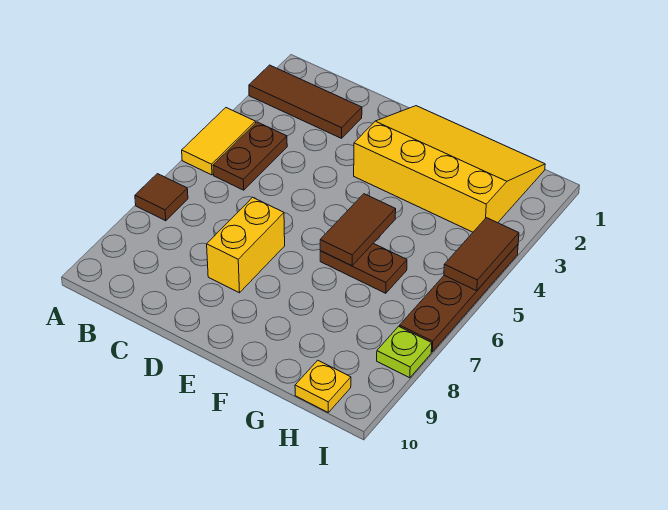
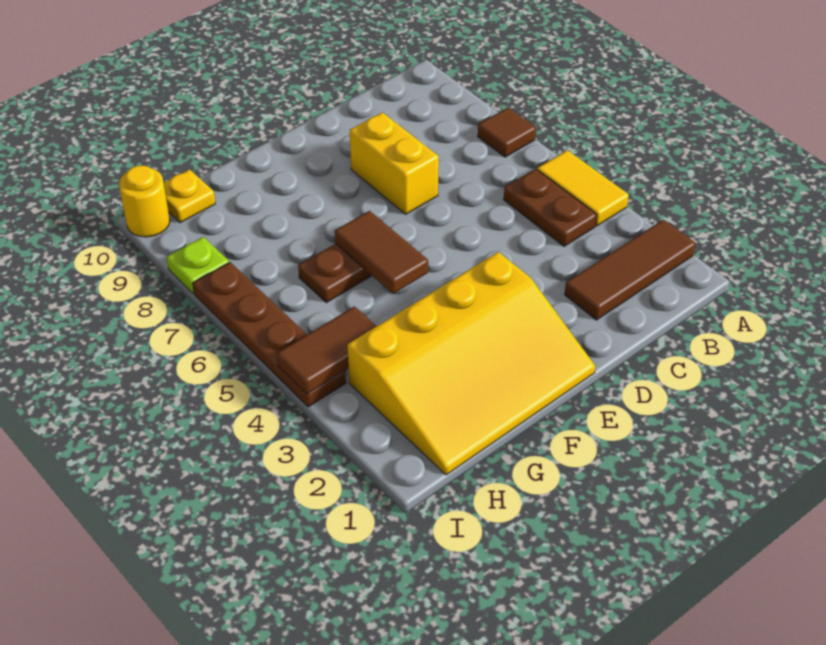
brown 1x2 tile [444,218,519,291] -> brown 1x2 tile turned to [277,306,376,394]
none -> yellow 1x1 round brick [119,166,170,237]

